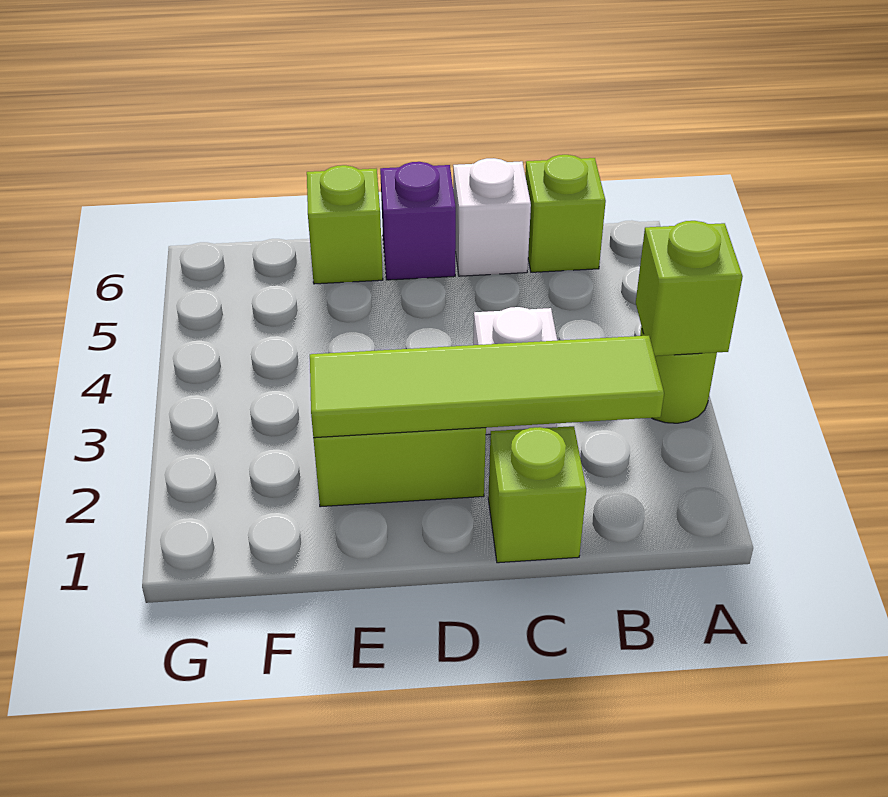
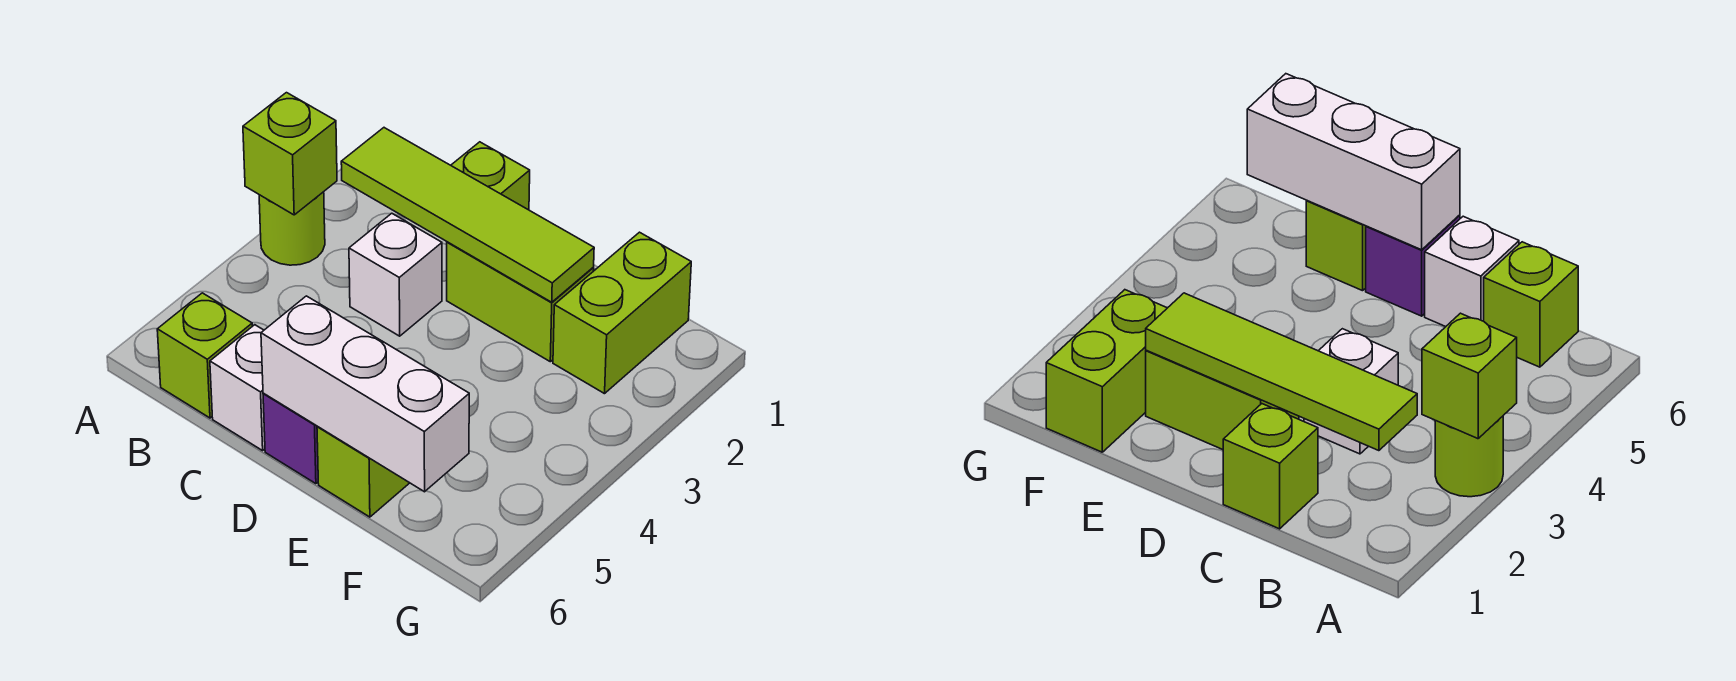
none -> white 1x3 brick [261,296,469,492]
none -> lime 1x2 brick [553,232,691,394]

